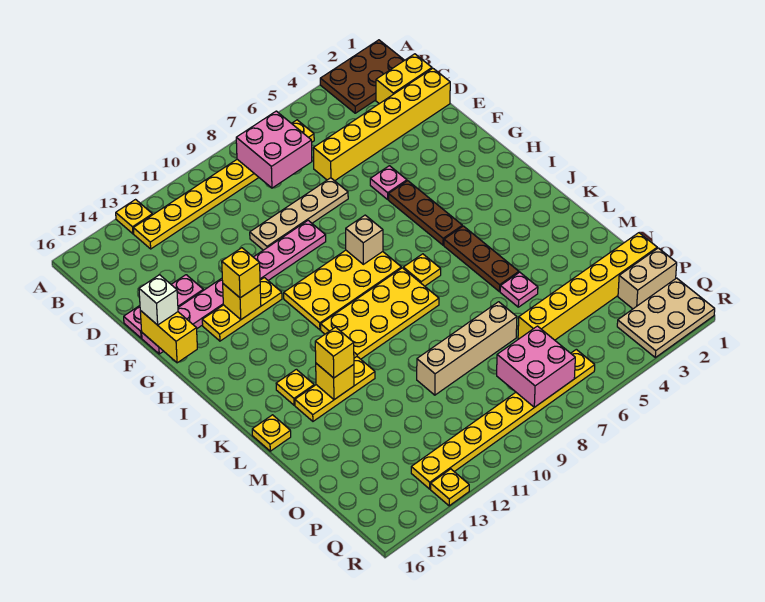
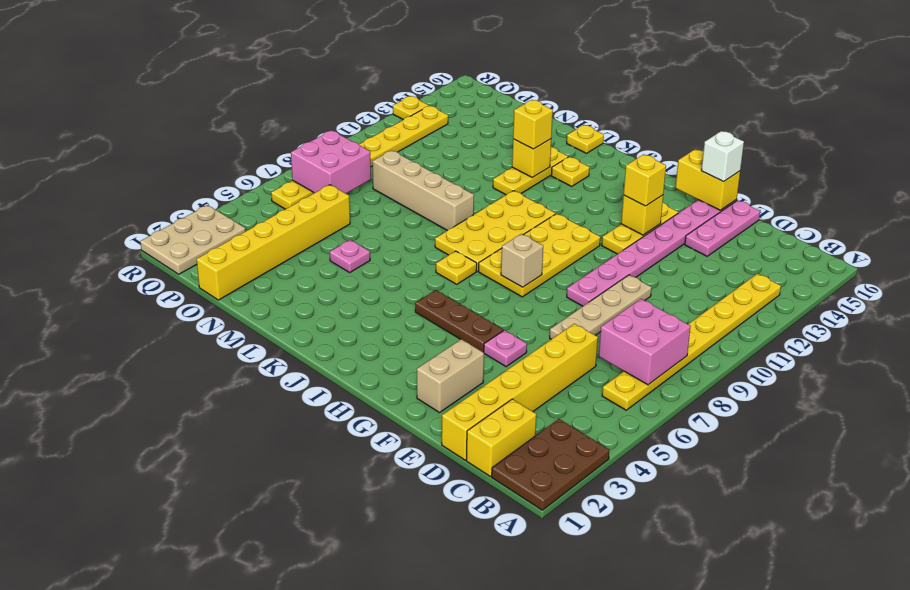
yellow 1x1 plate [116,200,152,234] -> none
brown 1x3 plate [444,226,519,292] -> none
tan 1x4 brick [417,302,517,395] -> tan 1x4 brick turned to [373,150,474,230]
tan 1x2 brick [618,248,677,309] -> tan 1x2 brick moved to [417,339,484,413]

